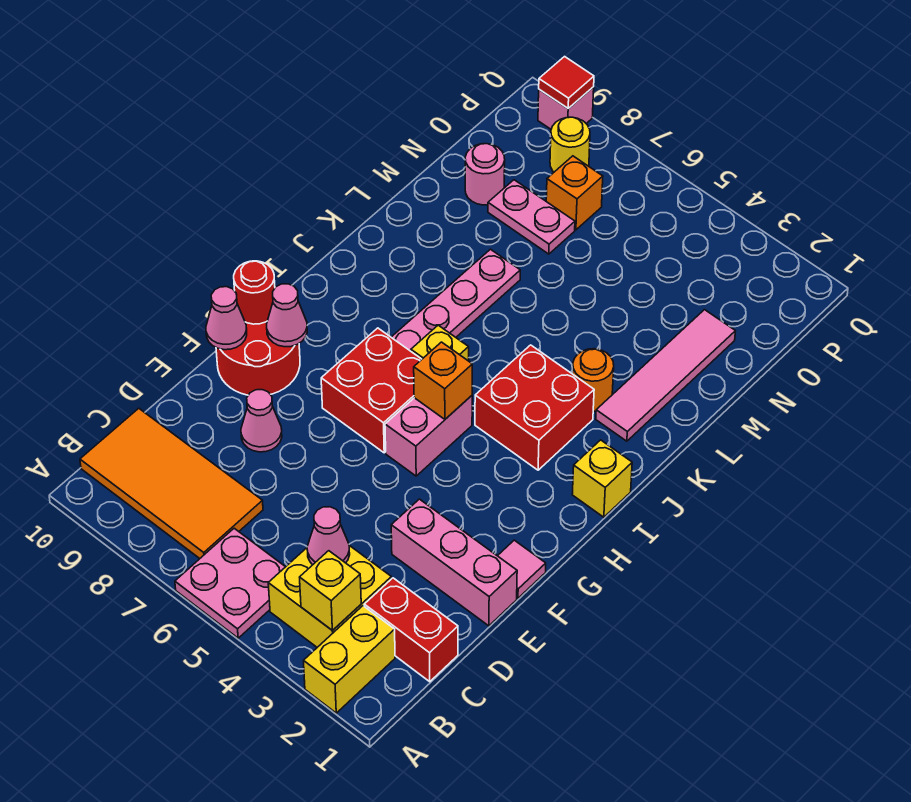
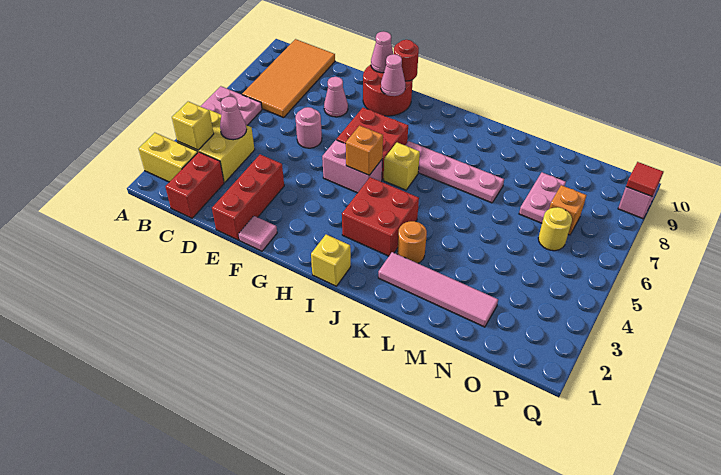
pink 1x3 brick [391,499,517,626] -> red 1x3 brick [212,154,284,240]
pink 1x1 round brick [465,144,505,205] -> pink 1x1 round brick moved to [296,107,322,148]
yellow 1x1 round brick [550,117,590,172] -> yellow 1x1 round brick moved to [538,207,572,251]

